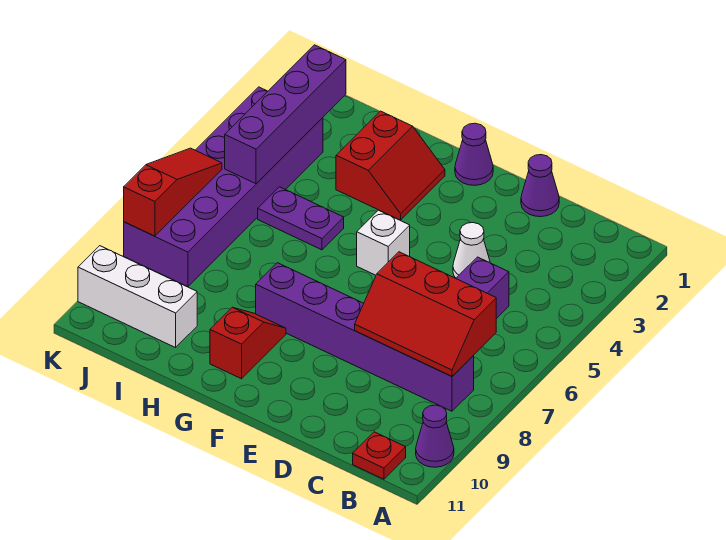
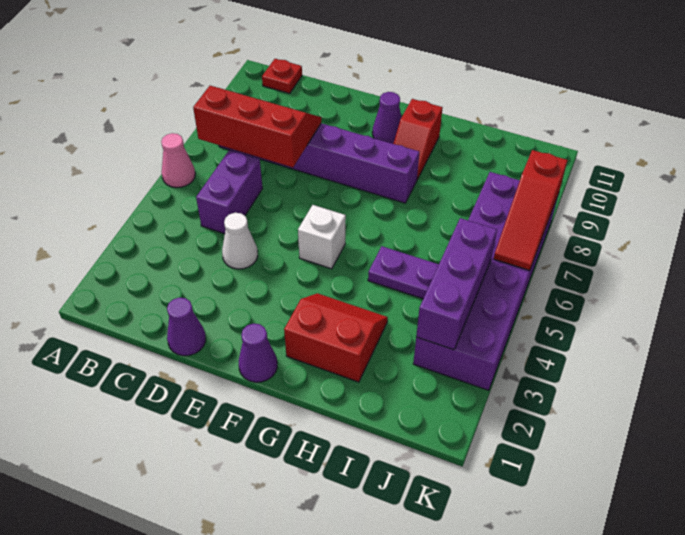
none -> pink 1x1 cone [161,133,195,188]
purple 1x1 cone [416,405,454,467] -> purple 1x1 cone moved to [372,92,402,144]
red 2x2 slope [336,111,445,220] -> red 2x2 slope turned to [284,293,388,382]
white 1x3 brick [78,246,197,348] -> none
purple 1x4 brick [225,45,346,184] -> purple 1x3 brick [416,218,497,350]

